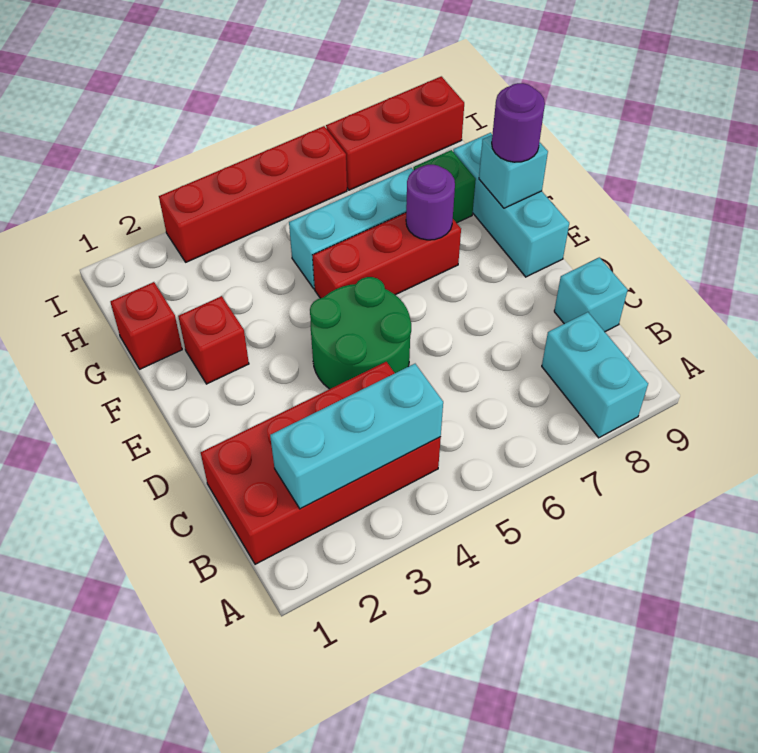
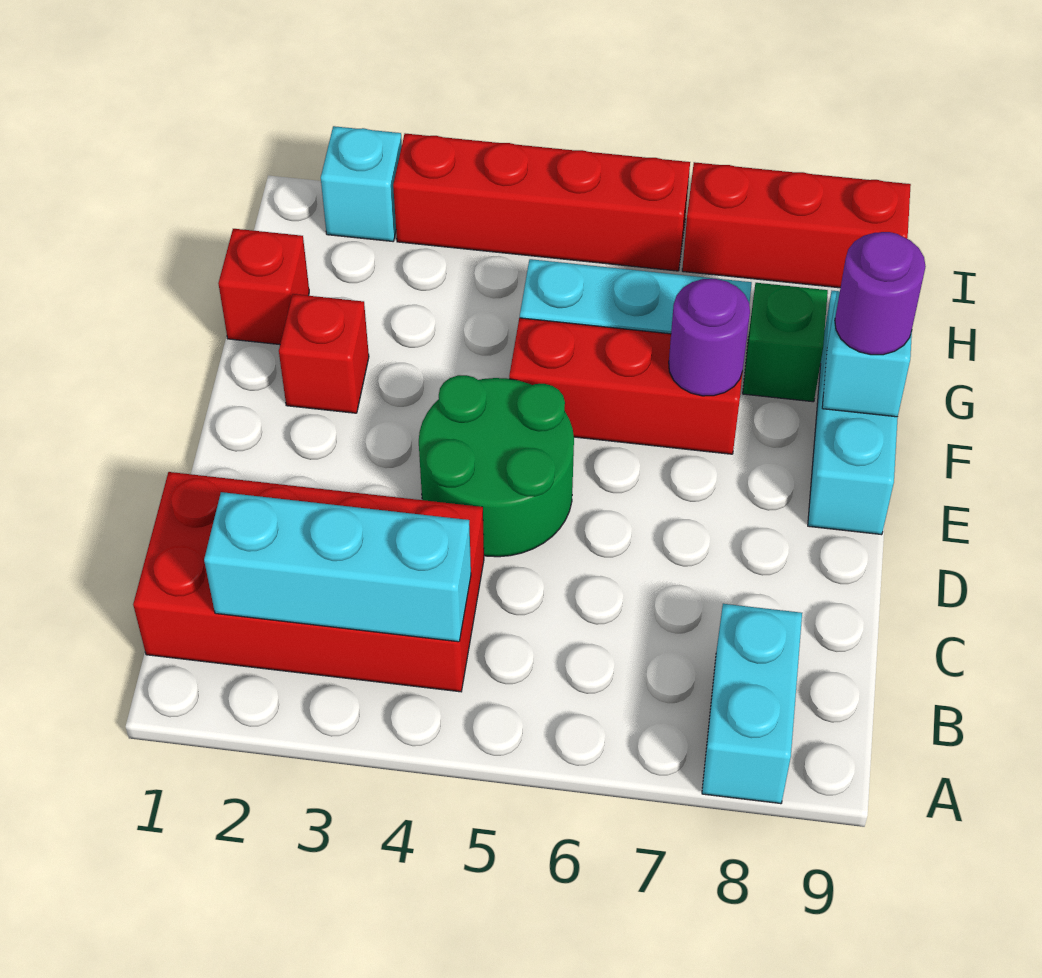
cyan 1x1 brick [554,257,628,332] -> cyan 1x1 brick moved to [321,126,402,241]

